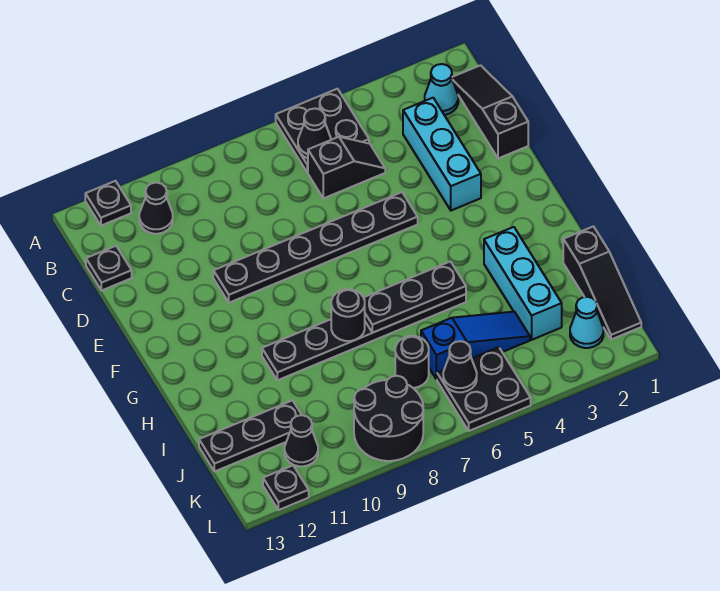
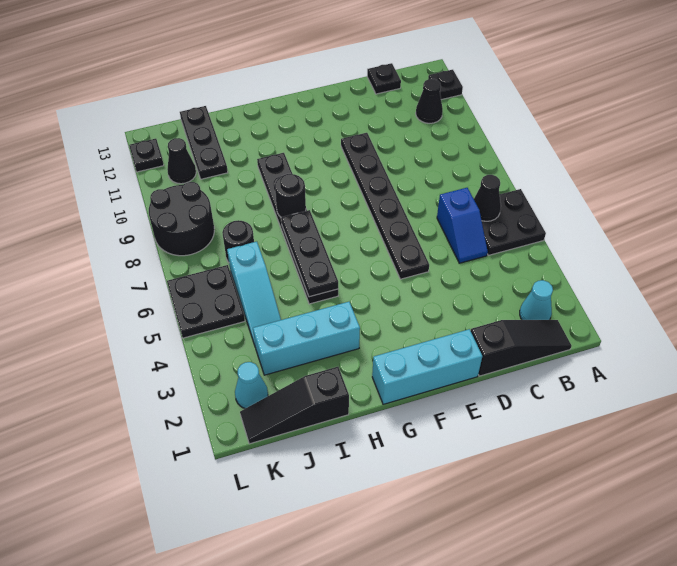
cyan 1x3 brick [403,98,481,211] -> cyan 1x3 brick moved to [372,329,482,404]
black 1x2 slope [308,137,385,198] -> blue 1x2 slope [437,188,488,263]
blue 1x3 slope [421,312,530,379] -> cyan 1x3 slope [227,242,281,345]
black 1x1 cone [443,341,477,392] -> none

